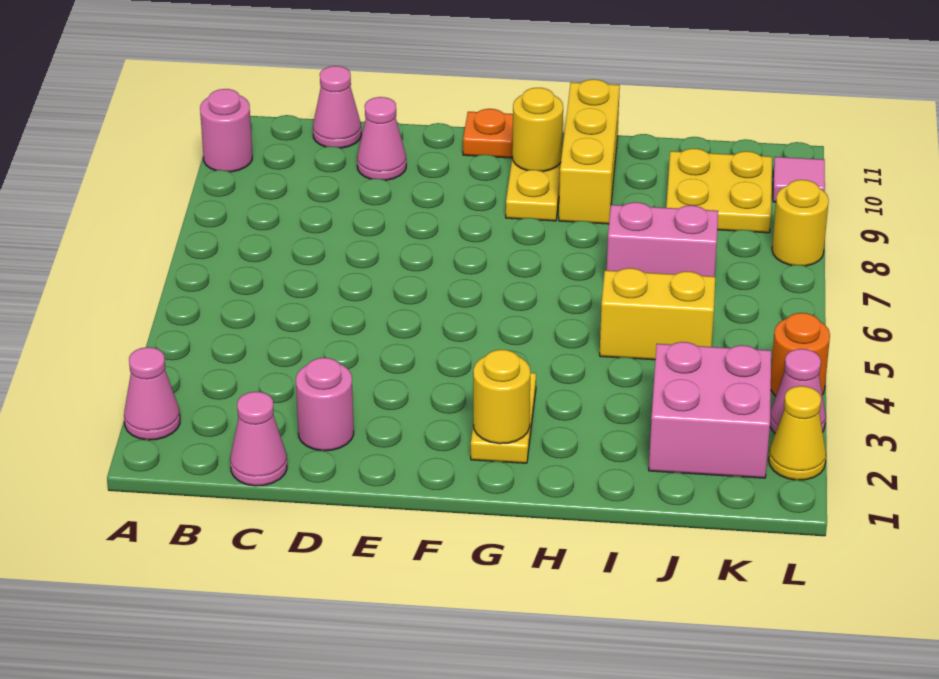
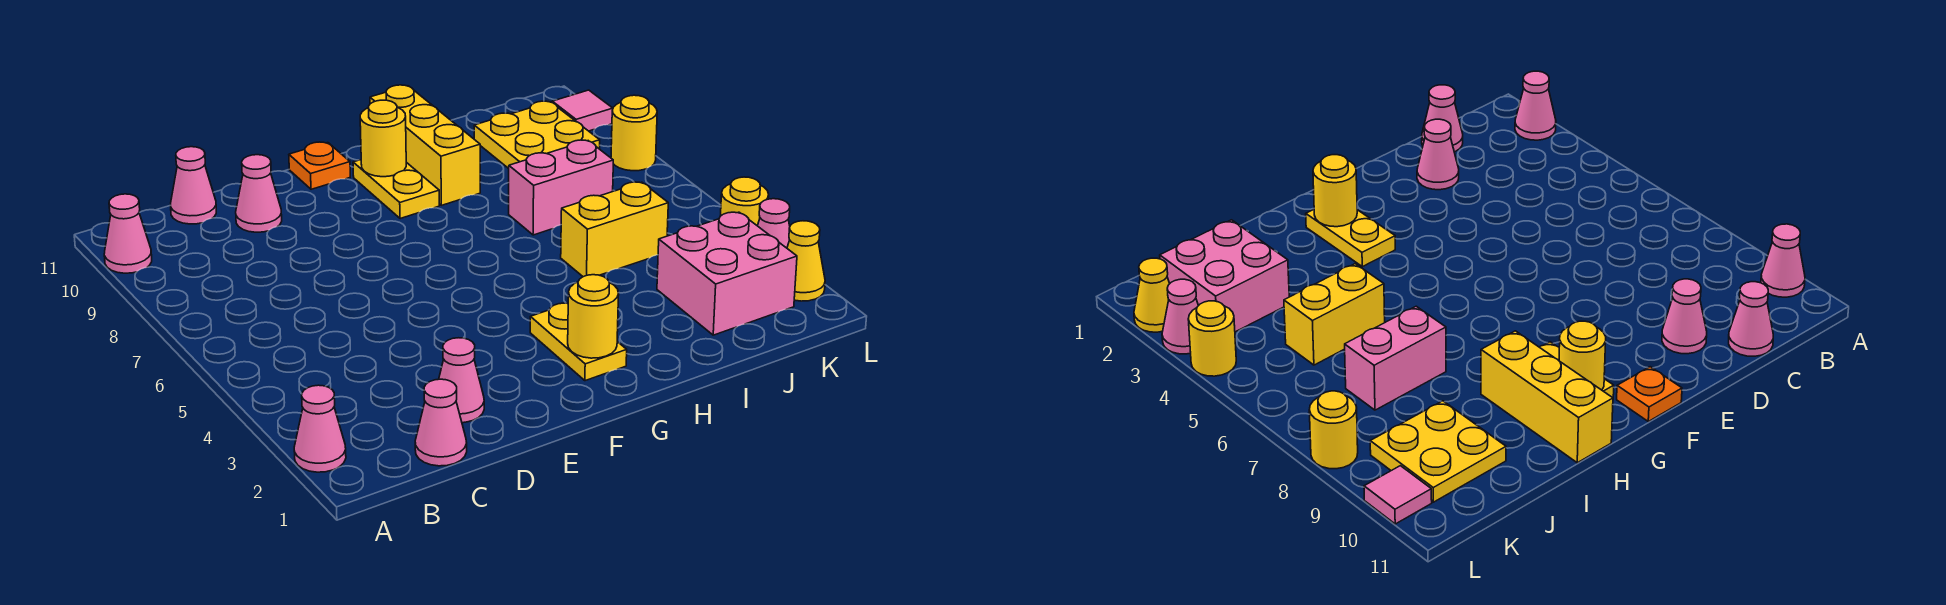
pink 1x1 round brick [200,89,252,172] -> pink 1x1 cone [104,194,152,273]
pink 1x1 round brick [296,358,354,451] -> pink 1x1 cone [439,338,484,423]
orange 1x1 round brick [771,313,830,396] -> yellow 1x1 round brick [721,177,769,226]

